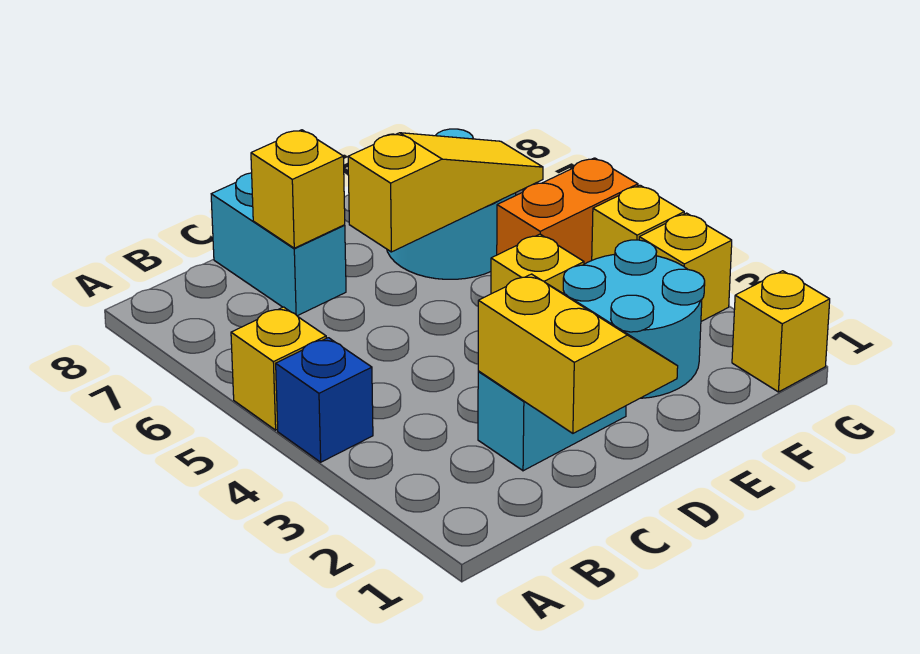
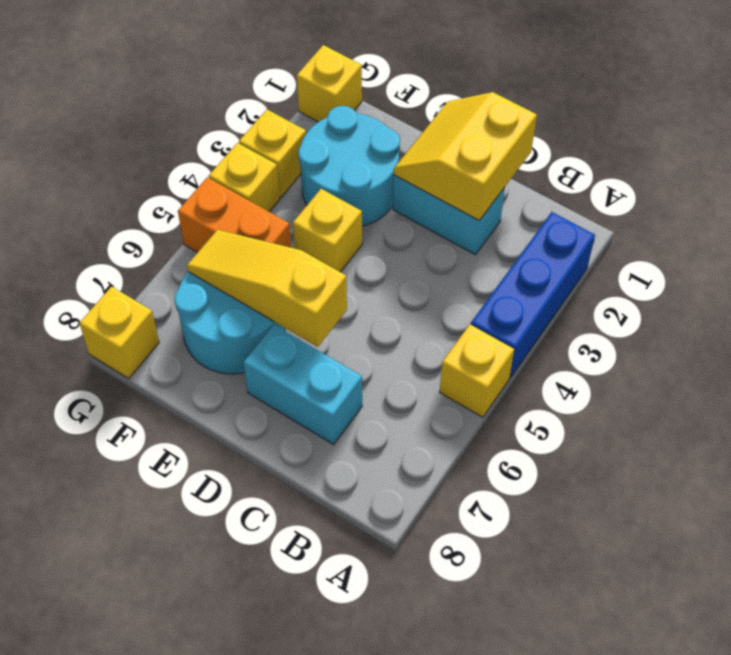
blue 1x1 brick [276,338,373,462] -> blue 1x3 brick [471,212,595,378]
cyan 1x2 brick [211,173,346,316] -> cyan 1x2 brick turned to [243,325,362,444]
yellow 1x1 brick [251,130,345,248] -> yellow 1x1 brick moved to [79,287,159,379]

